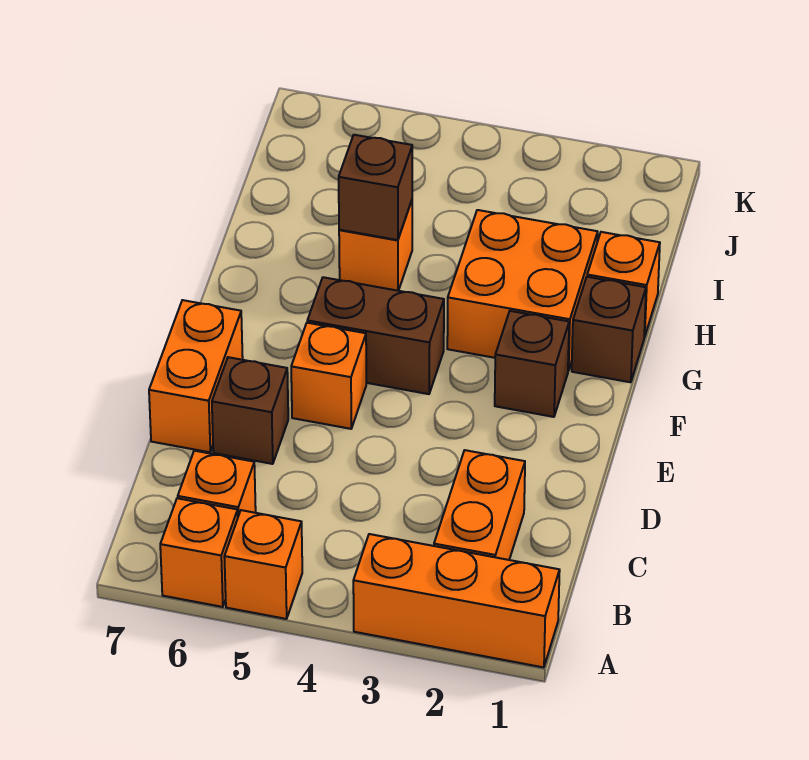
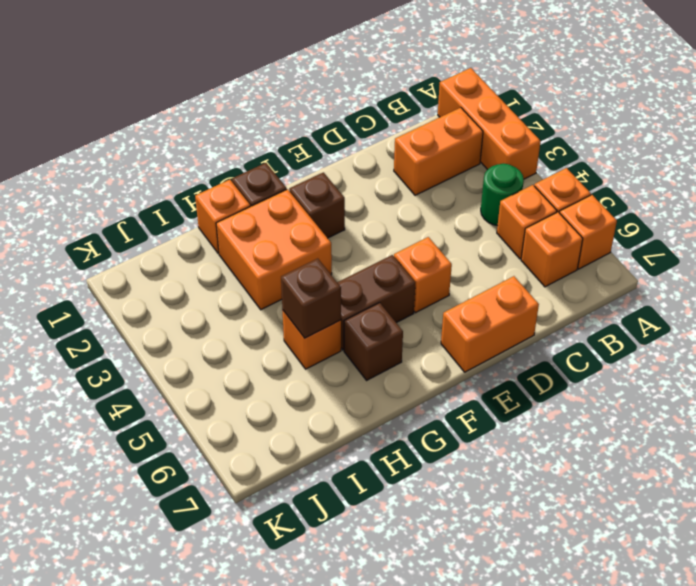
none -> green 1x1 round brick [481,163,524,226]
none -> orange 1x1 brick [497,185,557,259]
brown 1x1 brick [212,357,288,464] -> brown 1x1 brick moved to [344,303,403,380]
brown 1x2 brick [307,277,444,394] -> brown 1x2 brick turned to [337,255,415,350]

